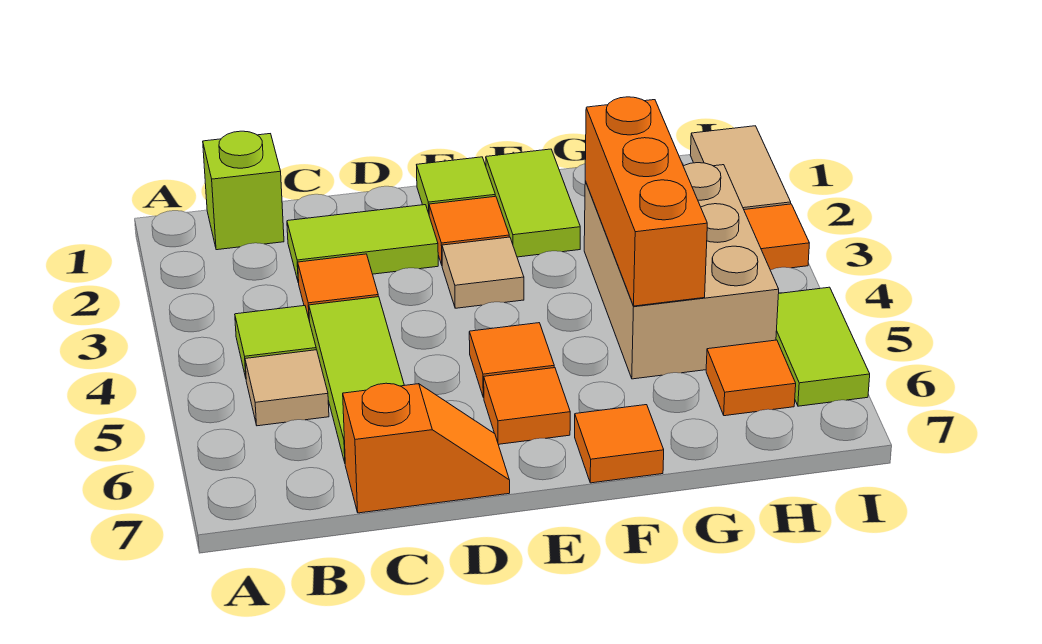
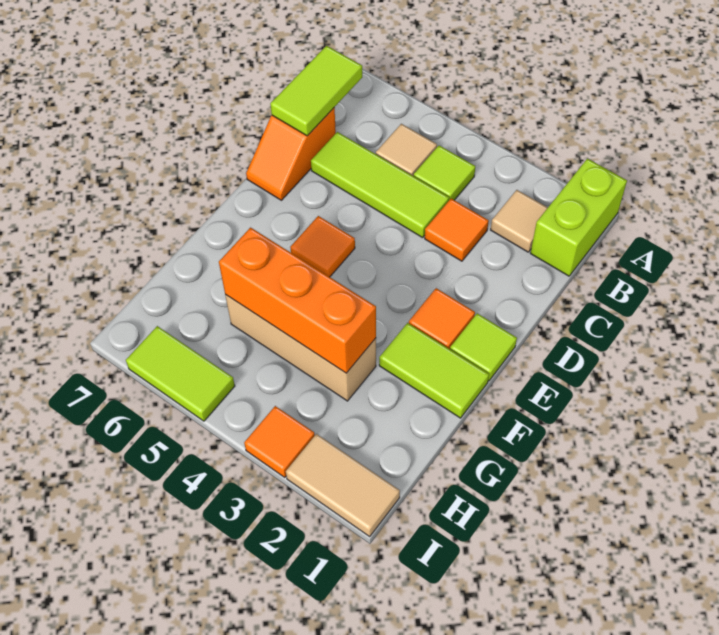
lime 1x1 brick [203,131,284,250] -> lime 1x2 brick [530,159,627,276]
lime 1x2 tile [287,205,438,283] -> lime 1x2 tile moved to [270,46,362,136]
tan 1x1 tile [442,237,524,308] -> tan 1x1 tile moved to [491,190,548,252]
orange 1x1 tile [484,368,570,444] -> none
orange 1x1 tile [575,405,664,483] -> none
tan 2x3 brick [584,163,779,379] -> tan 1x3 brick [225,295,376,401]
orange 1x1 tile [706,340,796,416] -> none

